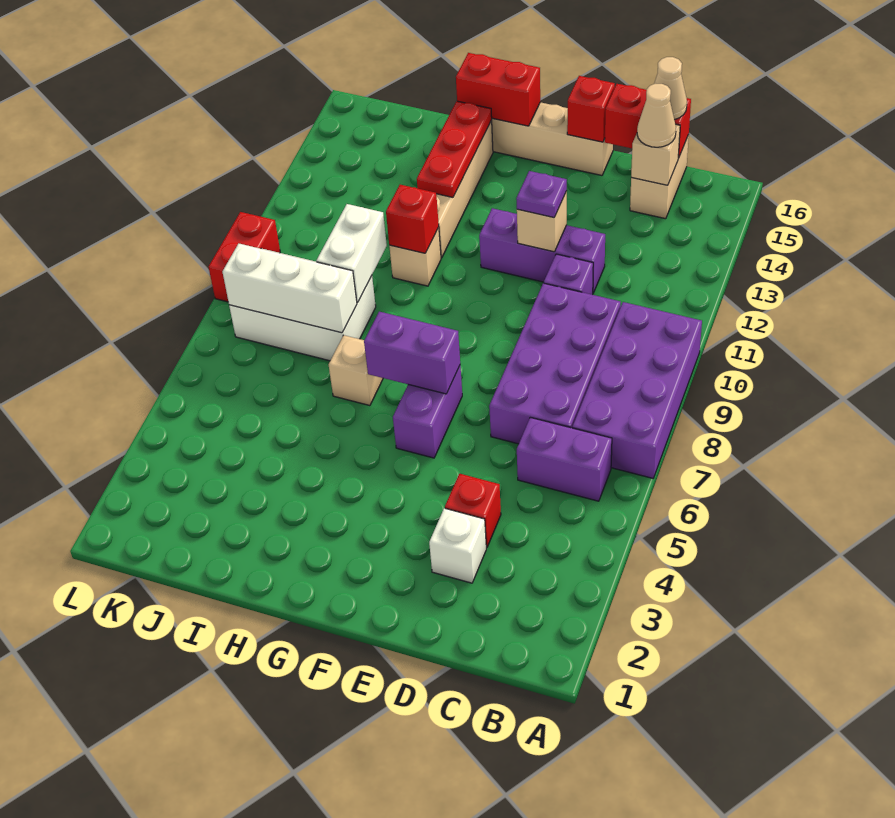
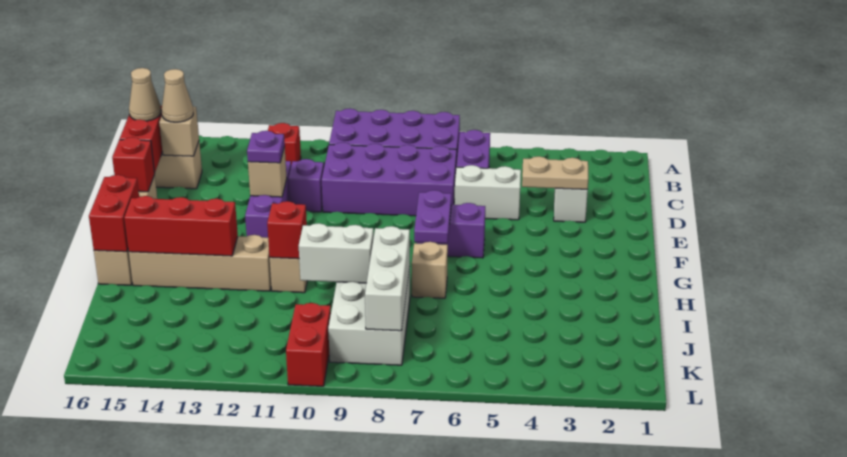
none -> tan 1x2 plate [522,156,588,189]
red 1x1 brick [445,474,501,548] -> red 1x1 brick moved to [268,123,301,165]
none -> white 1x2 brick [455,165,521,220]
purple 1x2 brick [364,312,460,394] -> purple 1x2 plate [414,190,451,243]
red 1x3 plate [417,101,492,197] -> red 1x3 brick [124,196,238,256]
red 1x2 brick [209,212,280,302] -> red 1x2 brick turned to [286,303,331,386]

